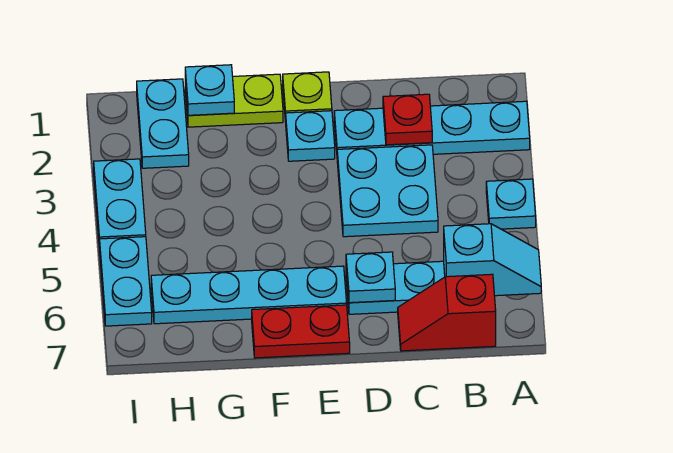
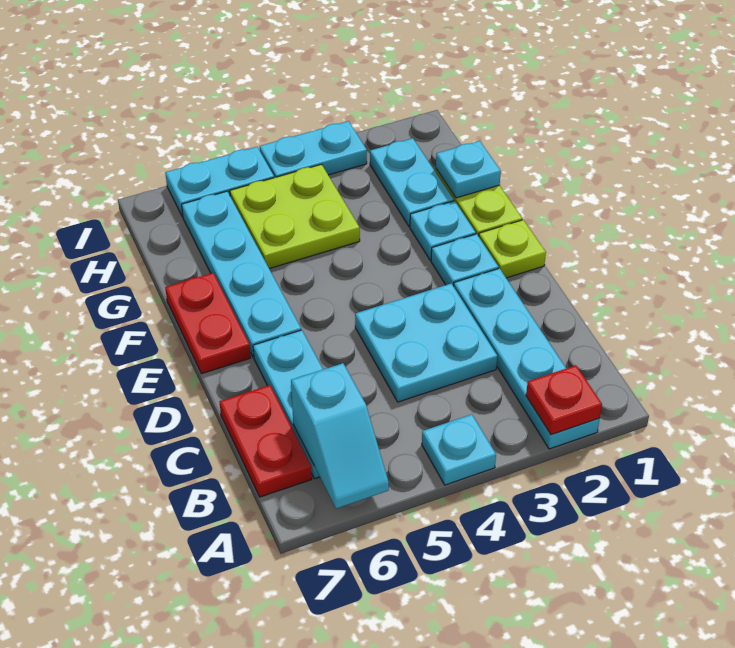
red 1x2 slope [398,274,496,351] -> red 1x2 plate [220,385,312,497]
red 1x1 plate [383,94,432,145] -> red 1x1 plate moved to [526,365,602,435]
cyan 1x1 plate [346,252,395,303] -> cyan 1x1 plate moved to [410,201,476,260]
none -> lime 2x2 plate [230,164,360,269]
cyan 1x2 plate [137,79,189,168] -> cyan 1x2 plate turned to [370,138,454,227]

